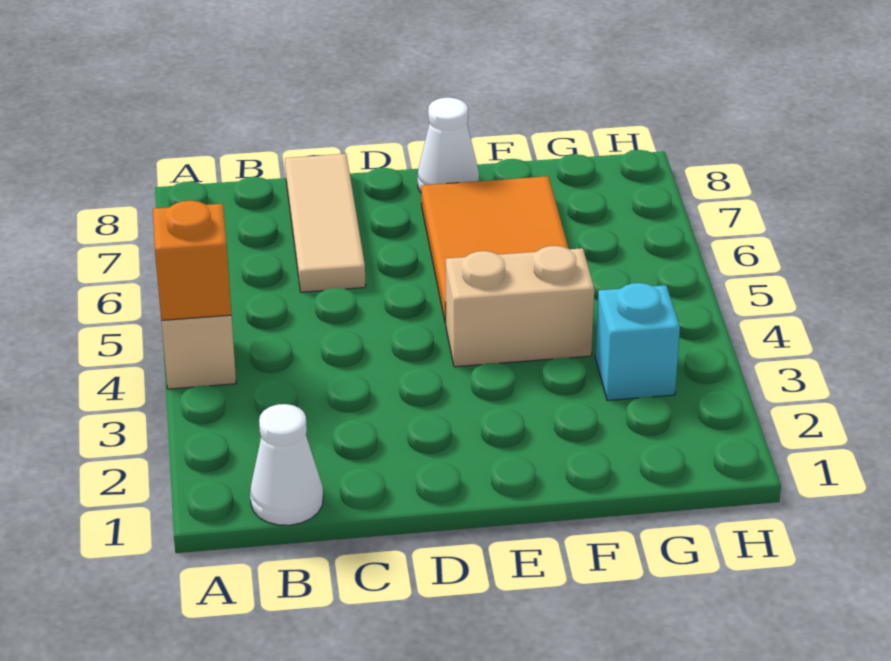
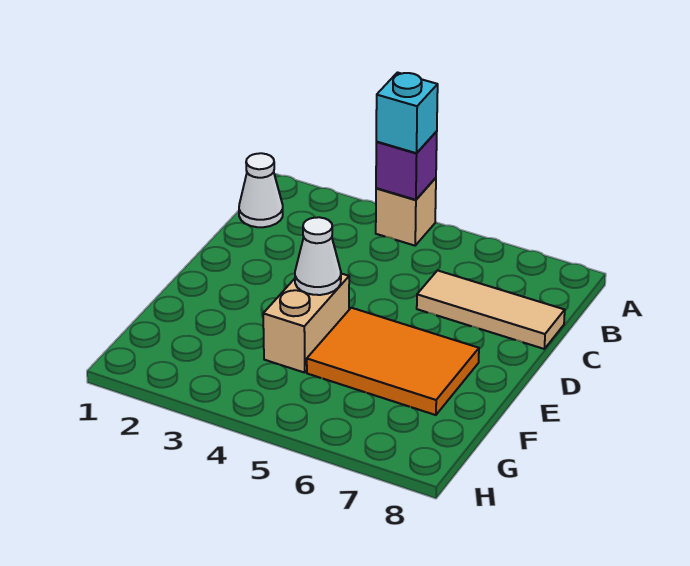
orange 1x1 brick [153,201,231,320] -> purple 1x1 brick [376,132,437,200]
white 1x1 cone [418,98,479,192] -> white 1x1 cone moved to [295,217,341,295]
cyan 1x1 brick [595,283,680,400] -> cyan 1x1 brick moved to [376,73,438,153]

